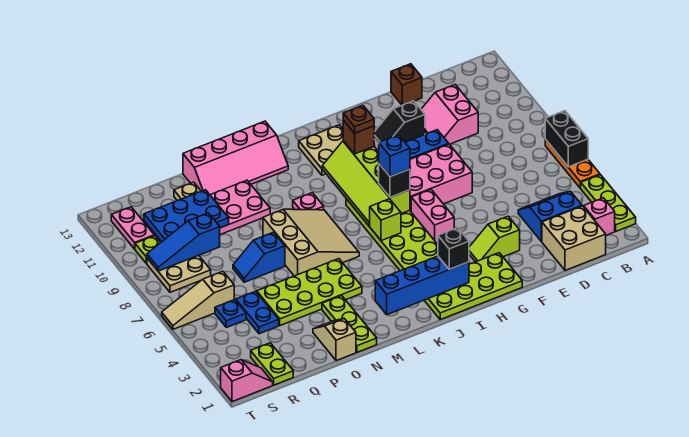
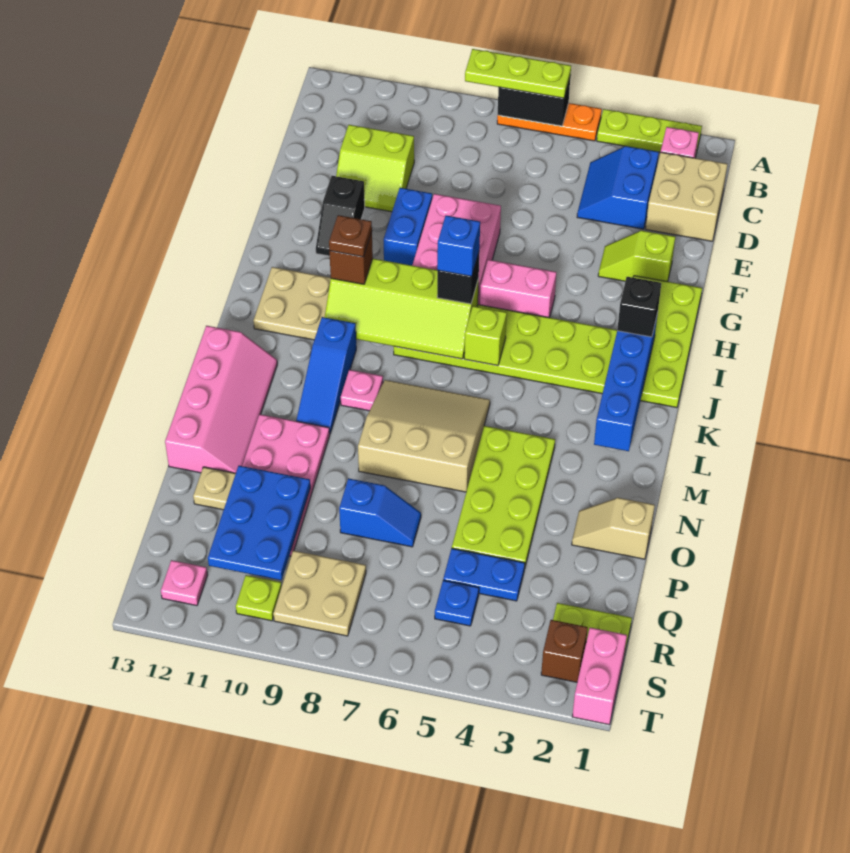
pink 2x2 slope [421,85,478,144] -> lime 2x2 slope [336,125,414,212]
brown 1x1 brick [391,64,422,105] -> brown 1x1 brick moved to [541,620,588,682]
lime 1x2 slope [469,216,520,262] -> lime 1x2 slope turned to [598,230,675,282]
lime 1x3 plate [322,296,377,352] -> lime 1x3 plate moved to [465,49,571,98]
blue 1x2 slope [233,232,285,282] -> blue 1x2 slope turned to [339,478,421,547]
blue 1x3 slope [147,213,220,271] -> blue 1x3 slope moved to [296,317,356,433]
tan 1x3 slope [162,271,234,329] -> none
pink 1x2 slope [221,360,273,402] -> pink 1x2 brick [572,628,627,725]
pink 1x2 plate [111,207,154,249] -> pink 1x1 plate [161,560,207,606]

